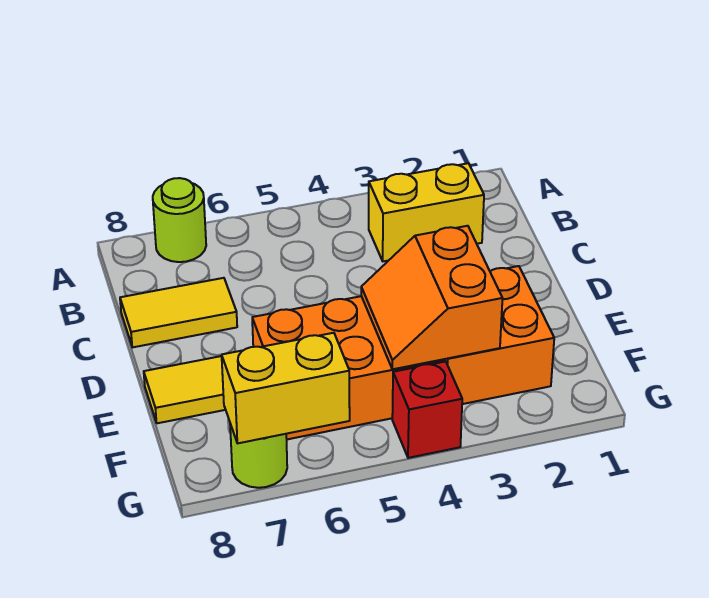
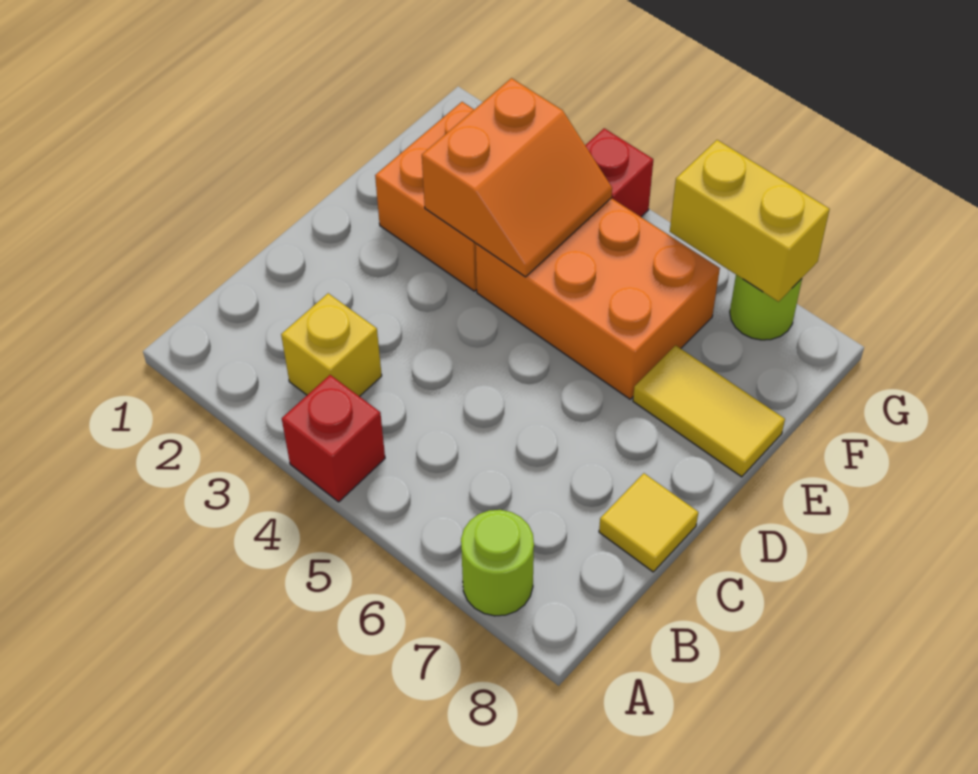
none -> red 1x1 brick [282,375,385,502]
yellow 1x2 brick [369,163,484,261] -> yellow 1x1 brick [281,293,382,397]
yellow 1x2 tile [120,278,237,347] -> yellow 1x1 tile [599,473,698,572]

